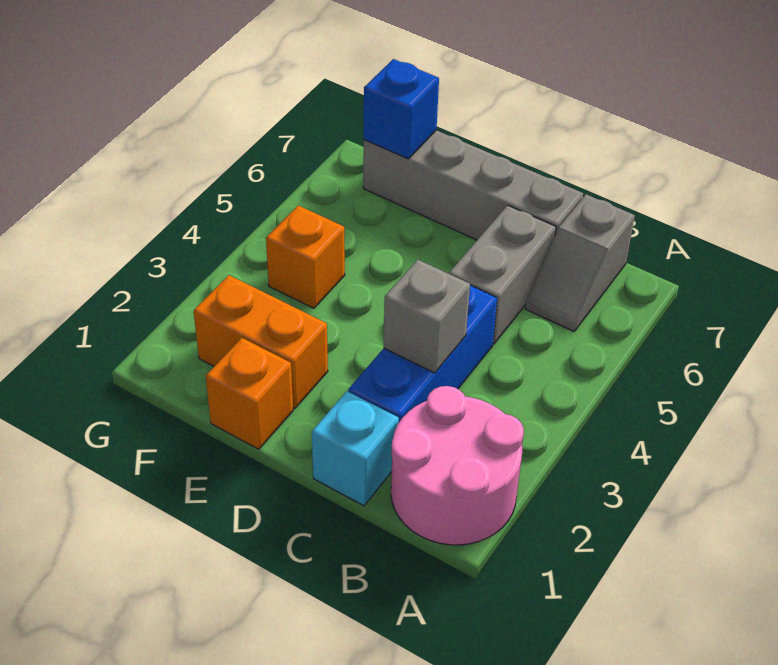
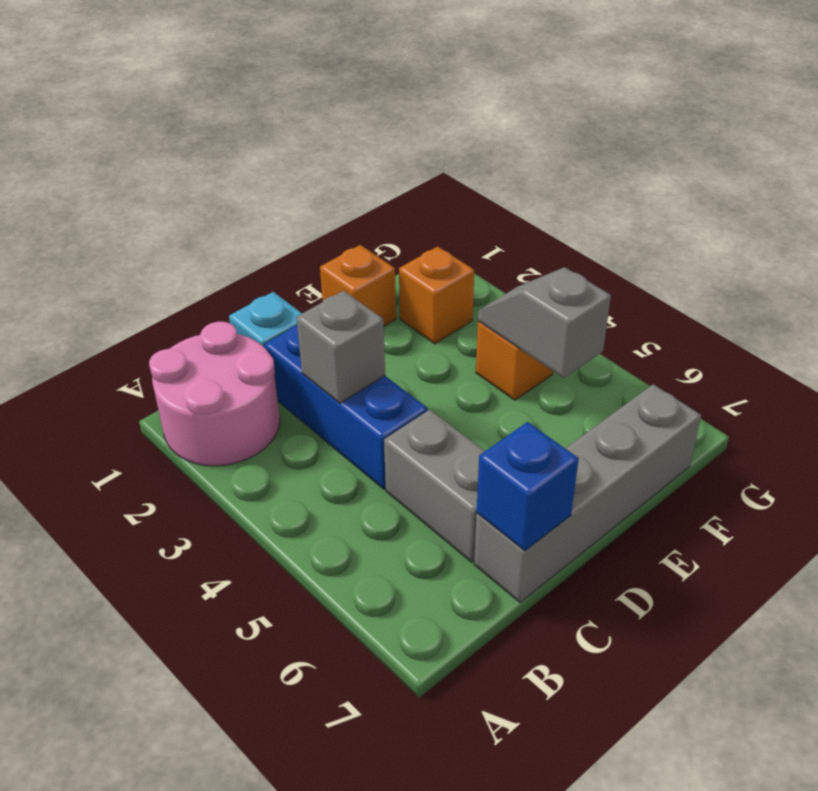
grey 1x2 slope [525,194,635,331] -> grey 1x2 slope moved to [478,267,611,378]
orange 1x2 brick [194,275,328,408] -> orange 1x1 brick [399,246,474,344]
blue 1x1 brick [364,59,439,159] -> blue 1x1 brick moved to [477,422,579,551]

